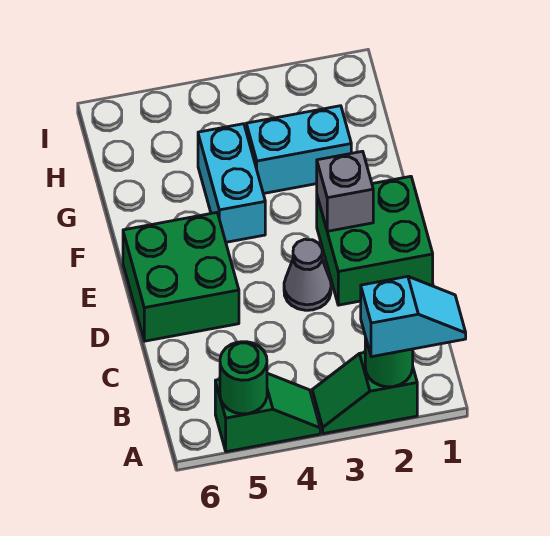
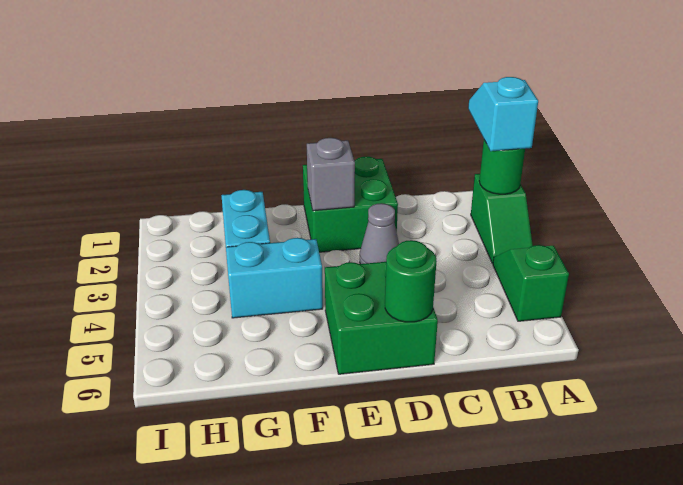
green 1x1 round brick [220,342,267,414] -> green 1x1 round brick moved to [385,240,437,322]

